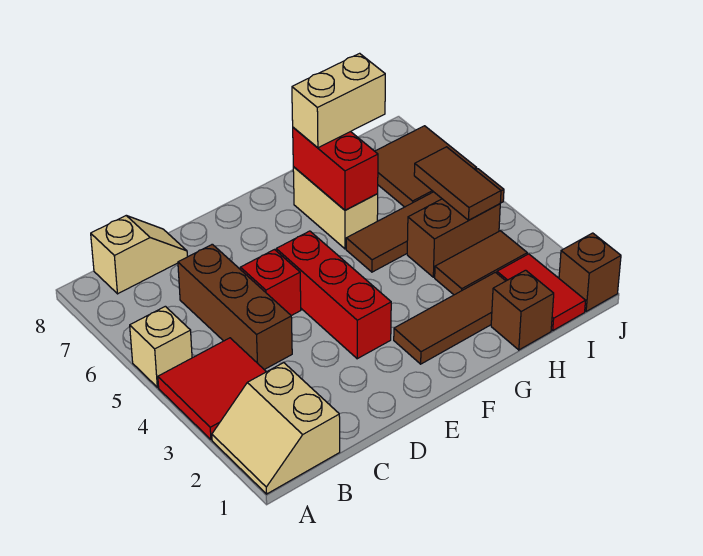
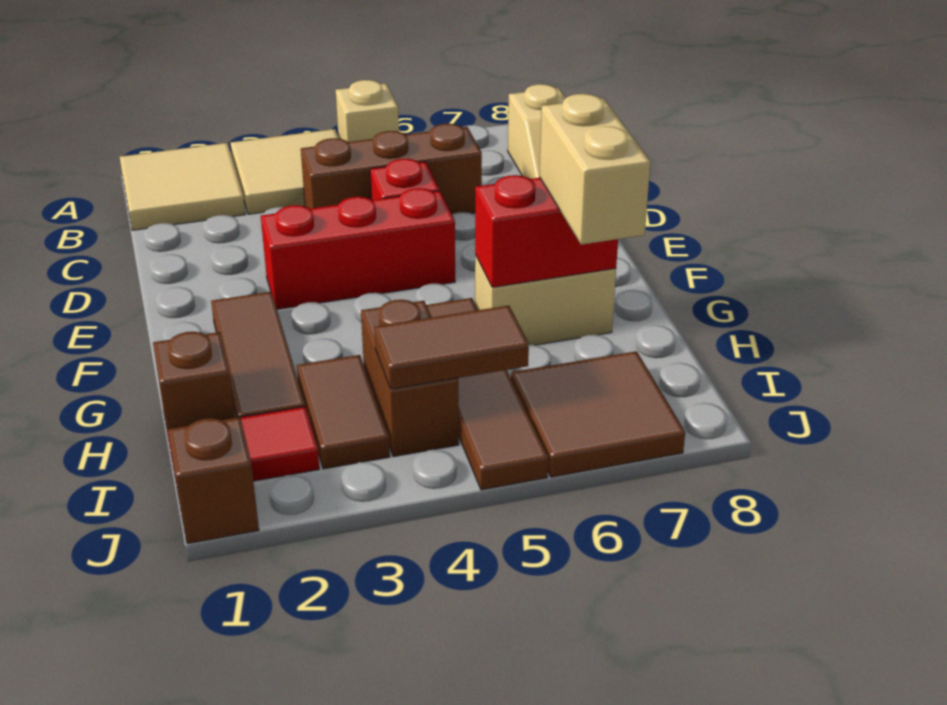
tan 2x2 slope [212,362,340,494] -> tan 2x2 tile [120,143,245,230]
red 2x2 tile [158,338,266,440] -> tan 2x2 tile [231,129,339,214]

